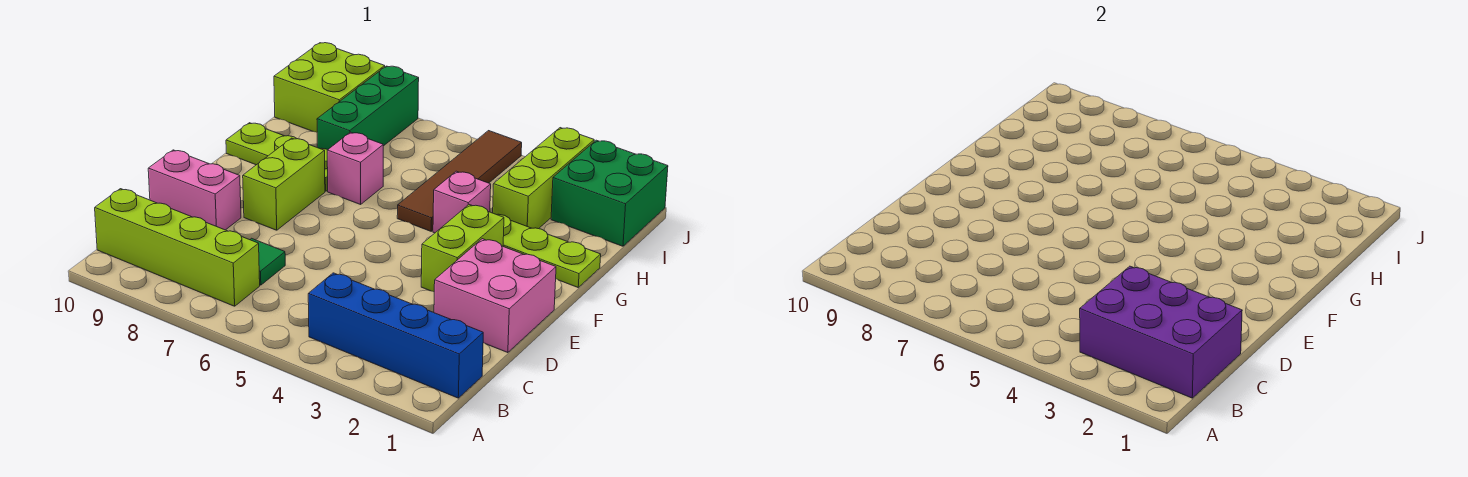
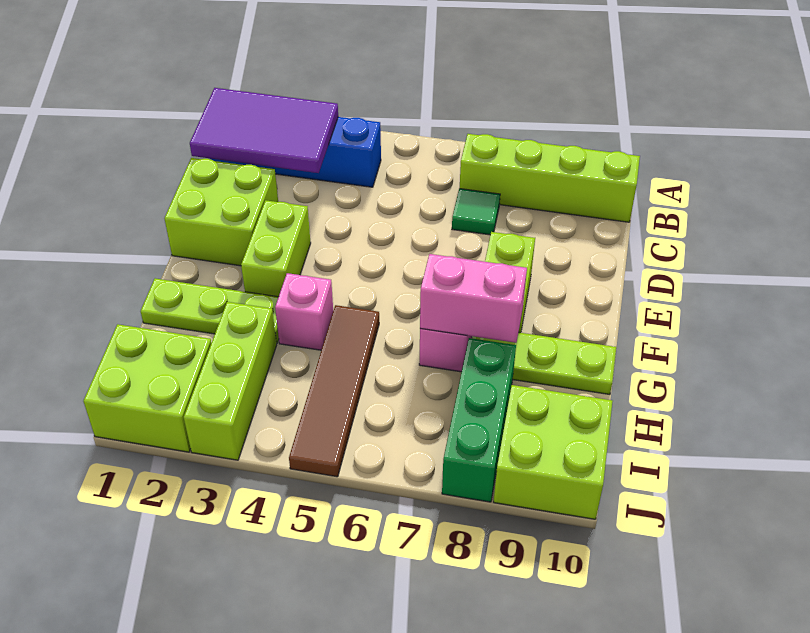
purple 2x3 brick [1080,266,1242,398] -> purple 2x3 tile [190,88,338,173]
pink 2x2 brick [434,239,556,353] -> lime 2x2 brick [164,158,278,266]
pink 1x2 brick [148,150,241,230] -> pink 1x2 brick moved to [420,254,527,343]
green 2x2 brick [551,140,668,246] -> lime 2x2 brick [83,324,211,452]

